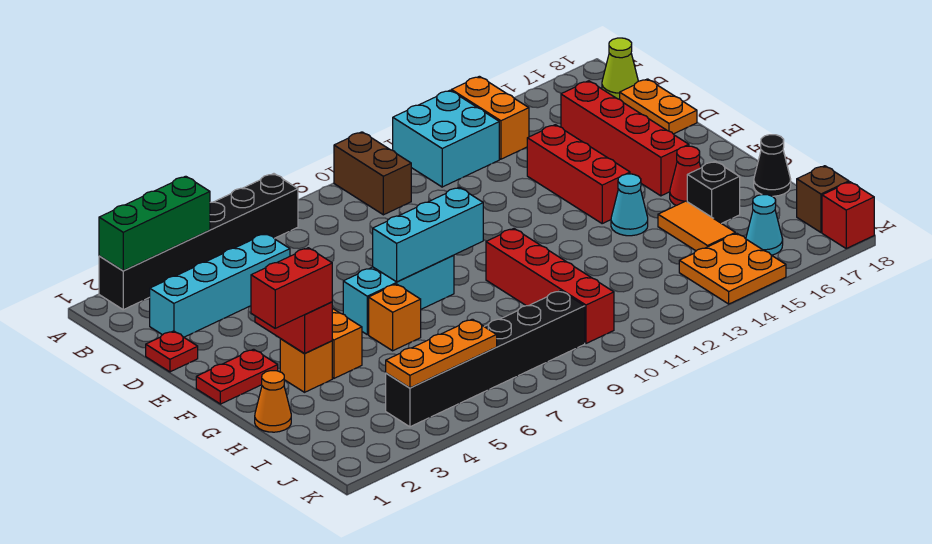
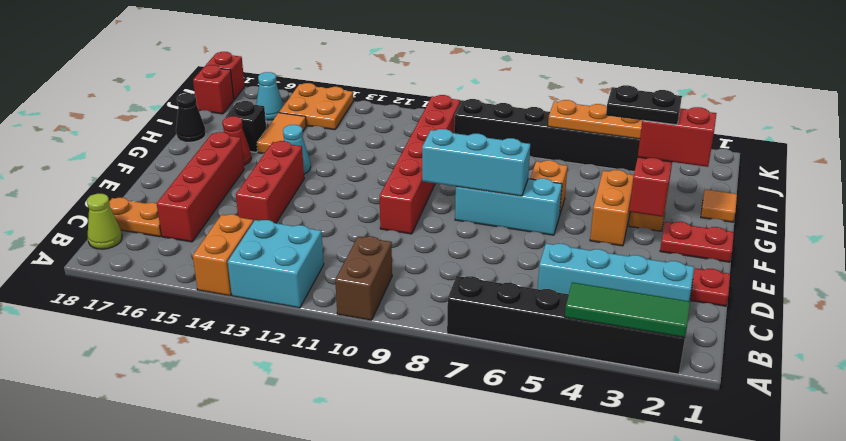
green 1x3 brick [99,176,210,271] -> green 1x3 tile [565,282,690,338]
orange 1x2 plate [620,79,697,134] -> orange 1x2 plate turned to [109,198,161,237]
none -> black 1x2 plate [606,85,682,125]
red 1x4 brick [486,229,614,343] -> red 1x6 brick [380,95,460,234]
orange 1x1 cone [255,371,291,432] -> orange 1x1 tile [701,189,737,222]
brown 1x1 brick [797,166,849,232] -> red 1x1 brick [193,65,234,114]

